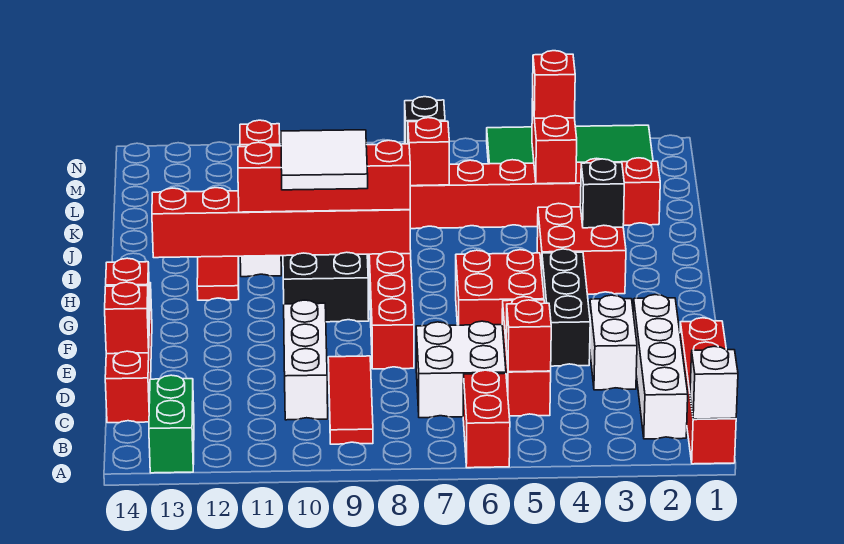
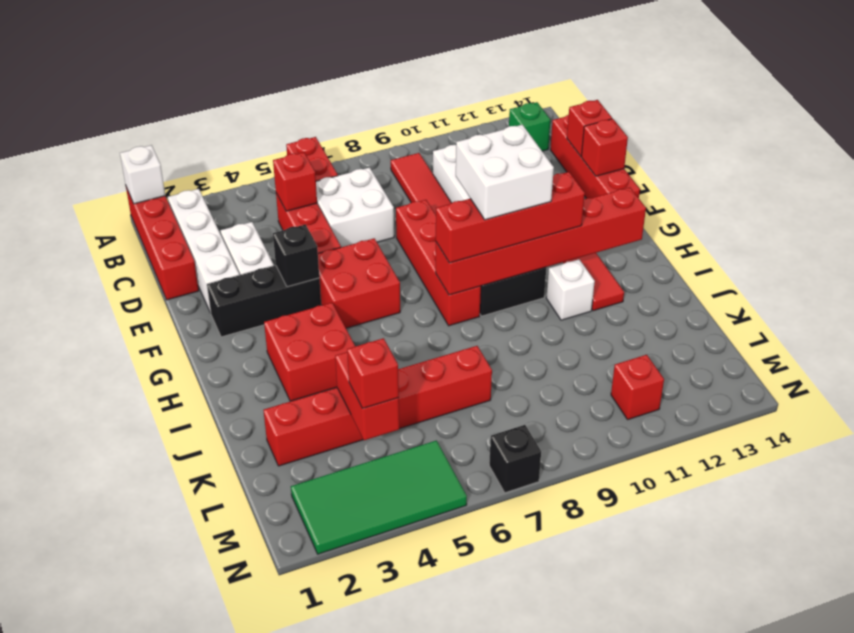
green 1x2 brick [149,375,194,473] -> green 1x1 brick [509,102,550,151]
black 1x3 brick [542,249,590,366] -> black 1x3 brick turned to [207,265,321,337]
white 2x2 tile [281,130,368,190] -> white 2x2 brick [456,125,554,220]
black 1x1 brick [580,159,624,228] -> black 1x1 brick moved to [273,225,319,287]
red 1x1 brick [408,118,449,186] -> none

